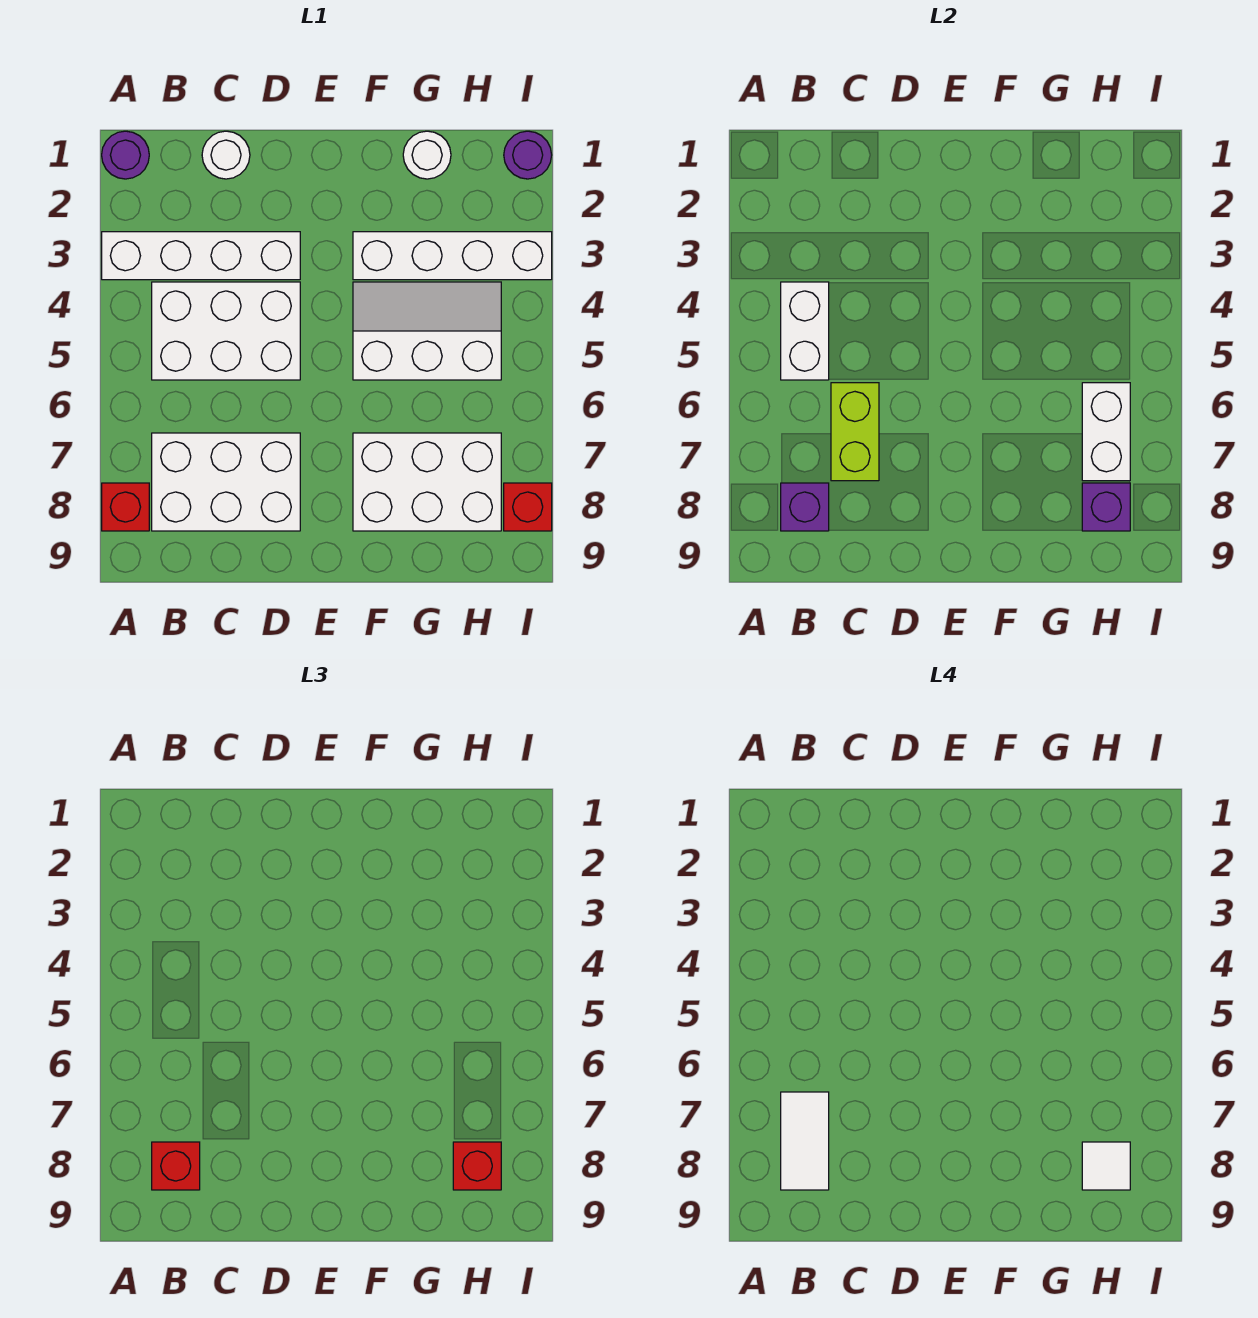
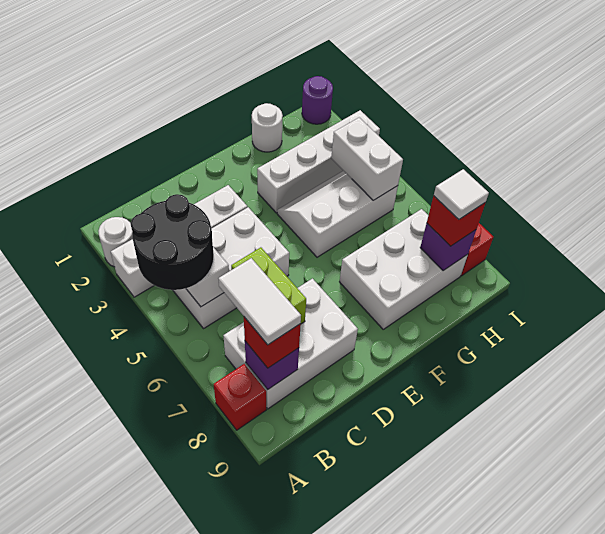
purple 1x1 round brick [102,131,149,179] -> none
none -> black 2x2 round brick [131,194,214,290]
white 1x1 round brick [202,131,250,179] -> white 1x1 round brick moved to [98,217,133,267]
white 1x2 brick [1082,383,1130,481] -> white 1x2 brick moved to [331,118,403,200]

